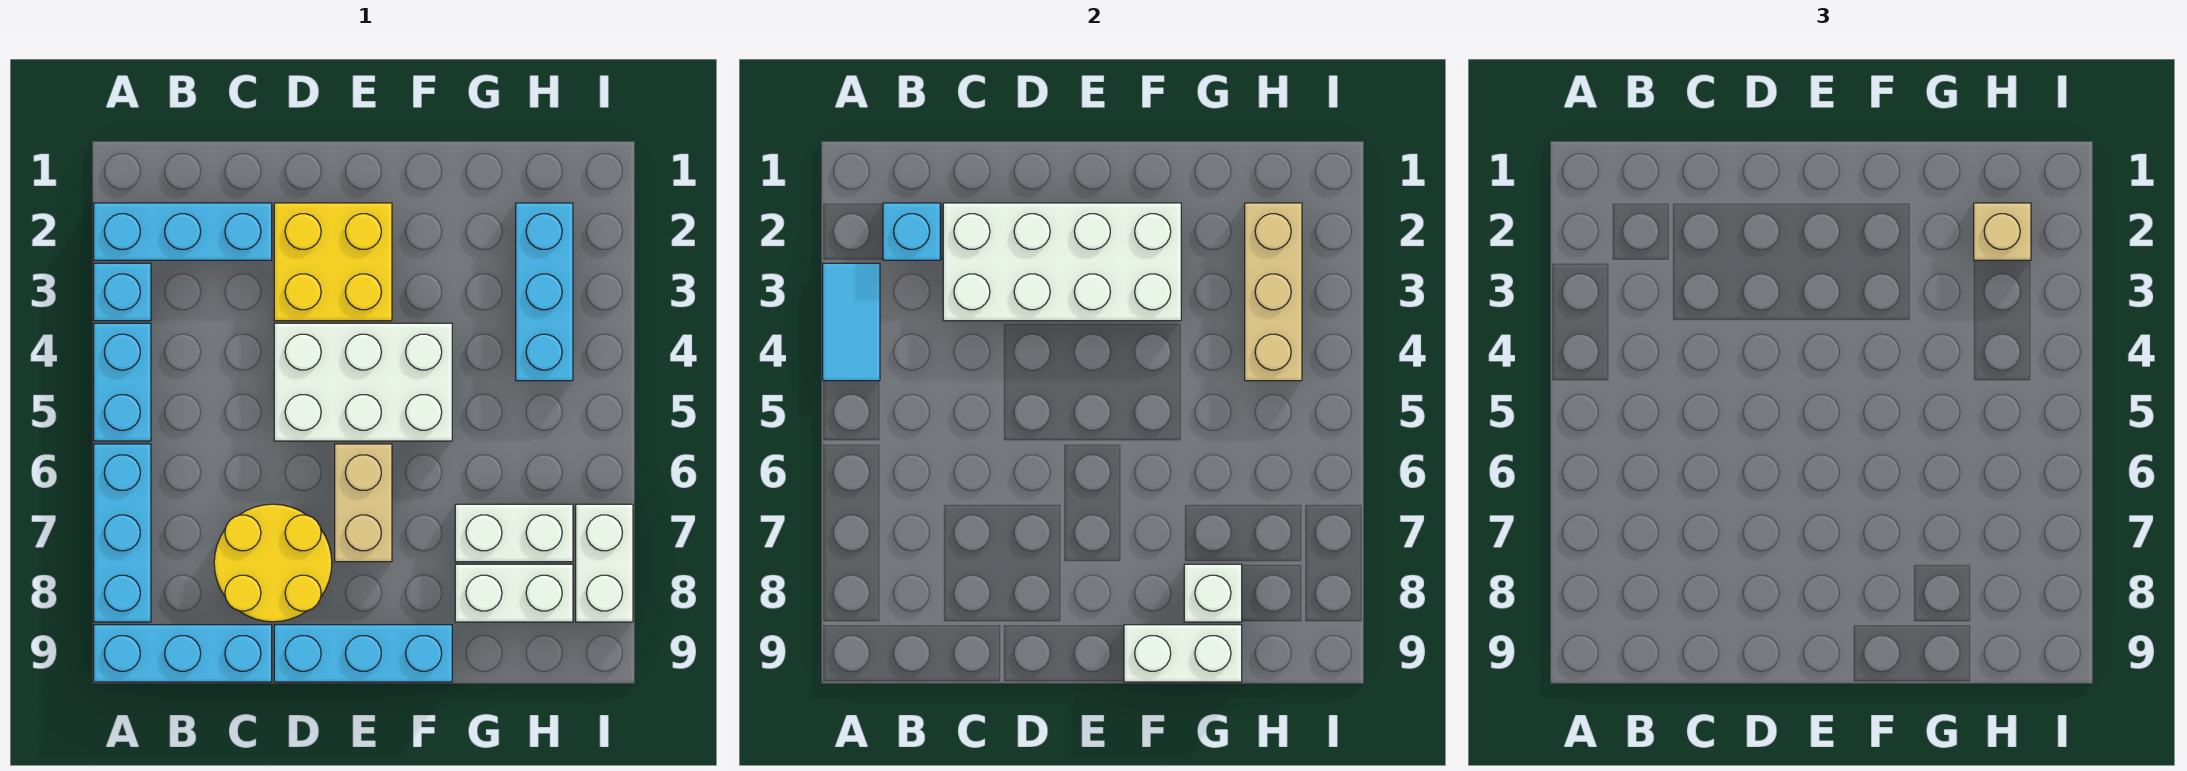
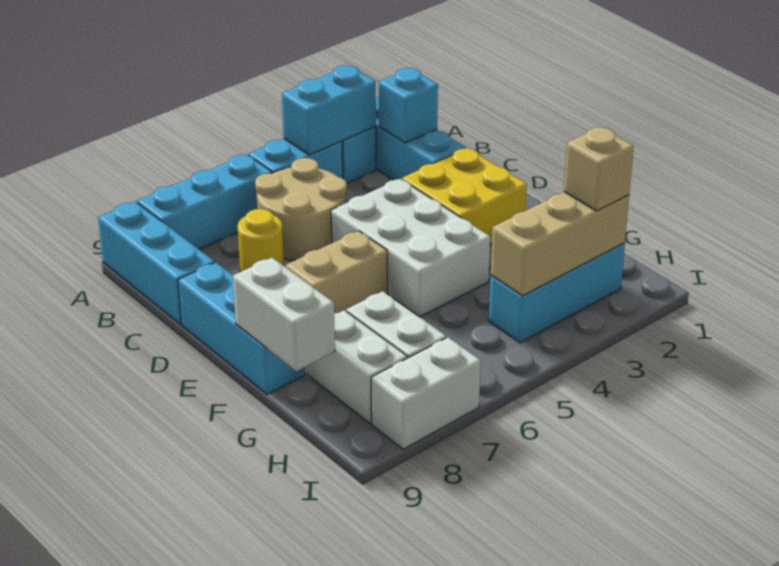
cyan 1x2 tile [823,263,880,381] -> cyan 1x2 brick [282,65,376,155]
none -> tan 2x2 round brick [255,158,347,260]
white 2x4 brick [943,203,1181,321] -> none
yellow 2x2 round brick [214,504,332,622] -> yellow 1x1 round brick [237,209,284,272]
white 1x1 brick [1184,564,1242,622] -> none

